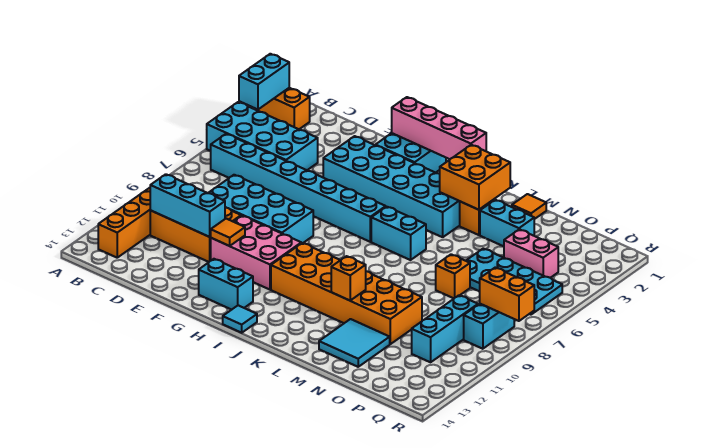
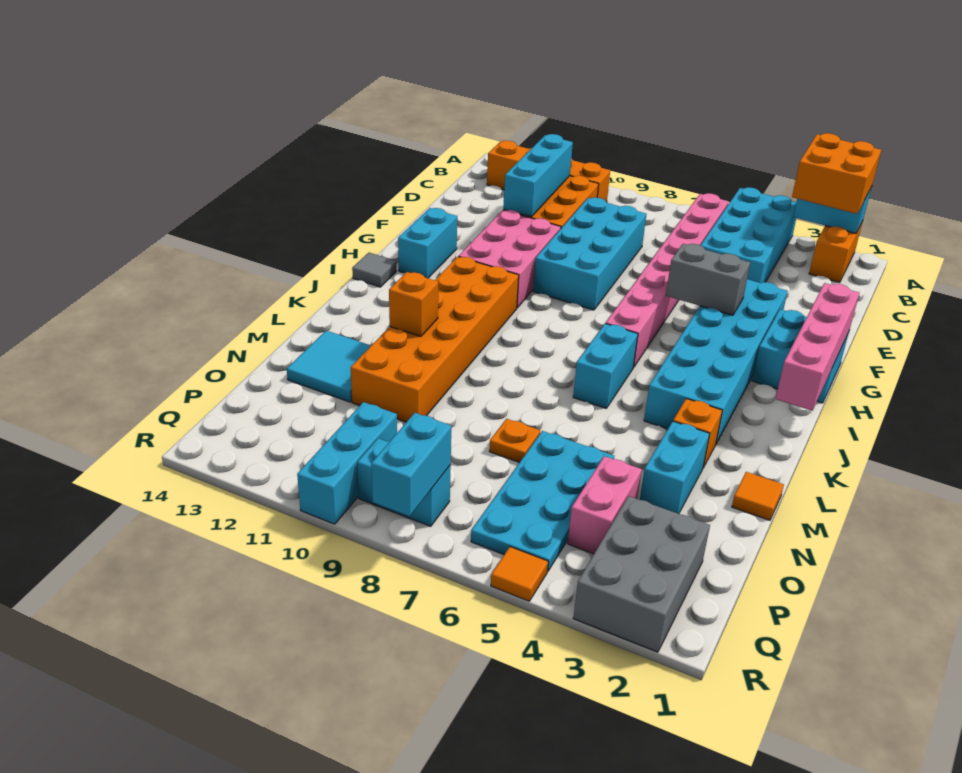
cyan 1x8 brick [211,134,386,242] -> pink 1x8 brick [606,193,729,368]
orange 1x1 tile [210,219,245,246] -> orange 1x1 tile moved to [491,547,548,601]
none -> grey 1x2 brick [666,244,750,315]
cyan 1x1 tile [223,305,257,333] -> grey 1x1 tile [352,253,396,287]
orange 2x2 brick [440,145,510,210] -> orange 2x2 brick moved to [792,133,881,214]
orange 1x1 brick [436,254,470,298] -> orange 1x1 plate [489,419,540,463]
none -> grey 2x3 brick [573,496,710,652]
cyan 1x3 brick [412,295,478,362] -> cyan 1x3 brick turned to [297,402,397,524]
orange 1x2 brick [480,268,534,321] -> cyan 1x2 brick [371,413,451,516]

